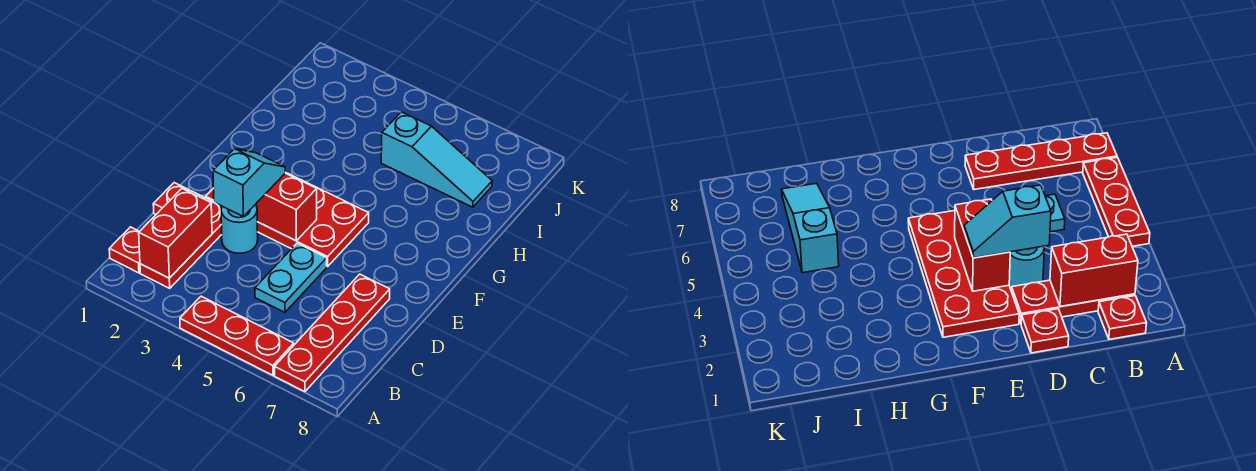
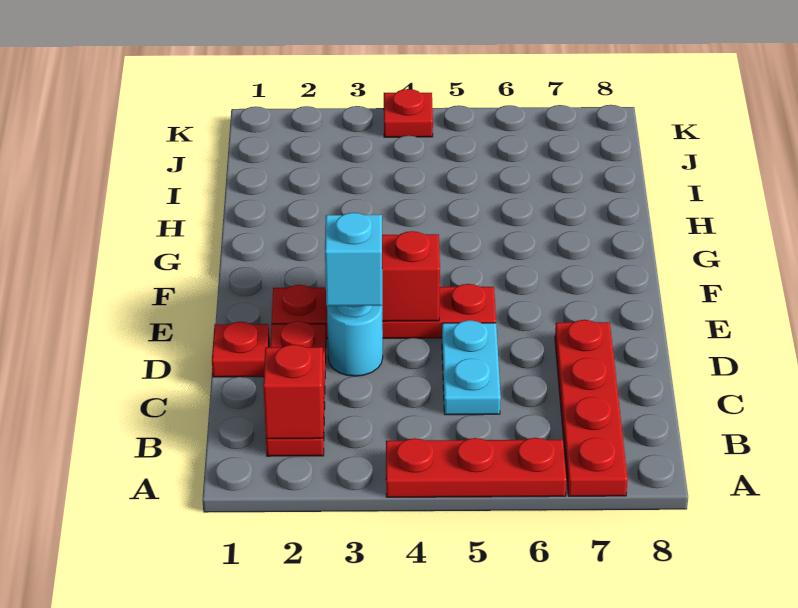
red 1x1 plate [109,227,140,273] -> red 1x1 plate moved to [384,89,433,137]
red 1x2 brick [139,189,212,278] -> red 1x1 brick [263,345,324,439]
red 2x4 plate [206,173,369,266] -> red 1x4 plate [271,284,496,339]
cyan 1x3 slope [381,112,492,207] -> none

